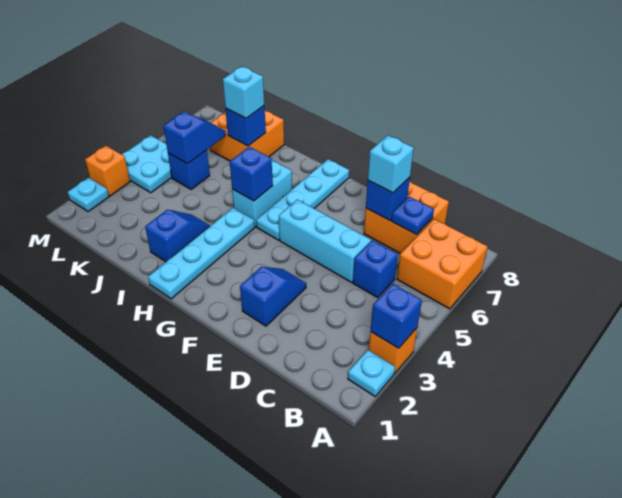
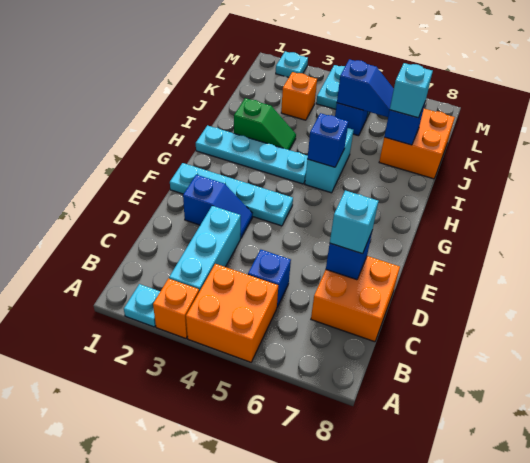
blue 1x1 brick [371,284,422,348] -> none
orange 2x2 brick [397,219,488,309] -> orange 2x2 brick moved to [186,264,278,362]
blue 1x1 plate [391,197,434,235] -> none
cyan 1x3 brick [279,199,371,282] -> cyan 1x3 brick moved to [169,206,241,292]
cyan 1x4 plate [256,159,349,240] -> cyan 1x4 plate moved to [170,163,293,226]
cyan 1x2 brick [232,160,292,227] -> cyan 1x2 brick turned to [305,128,354,193]
blue 1x2 slope [145,210,210,262] -> green 1x2 slope [234,98,296,150]
orange 1x1 brick [85,146,130,196] -> orange 1x1 brick moved to [281,72,317,120]

